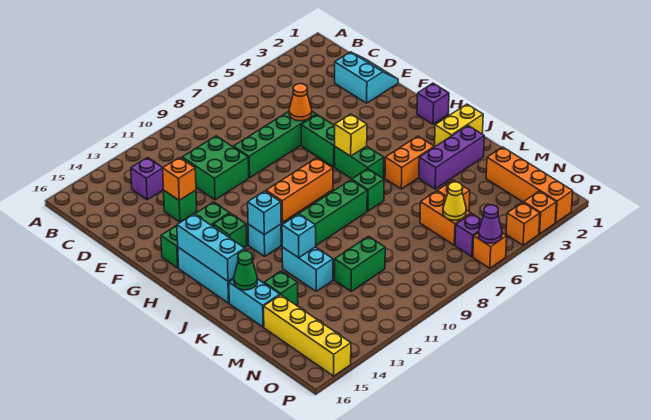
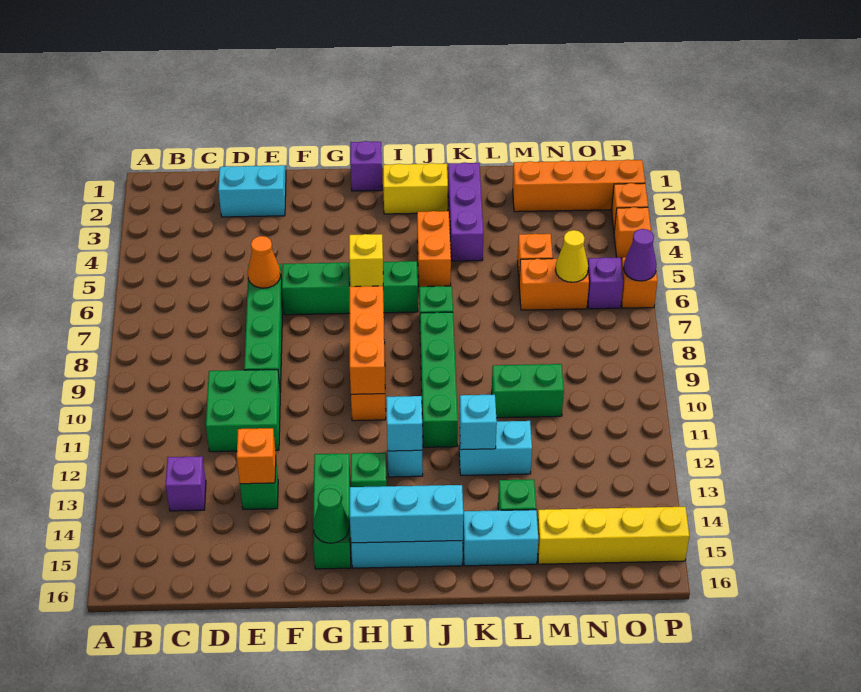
none -> orange 1x3 brick [349,286,385,394]
yellow 1x2 brick [435,104,483,147] -> yellow 1x2 brick turned to [383,163,448,214]
green 1x1 cone [234,251,257,290] -> green 1x1 cone moved to [313,488,349,543]
green 1x2 brick [335,236,385,291] -> green 1x2 brick turned to [492,364,564,418]

